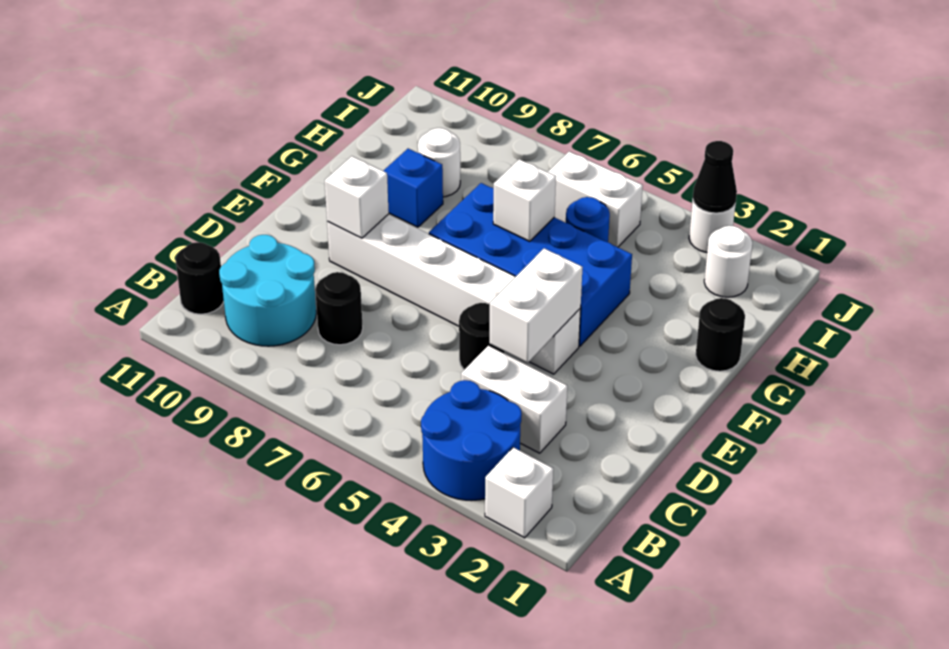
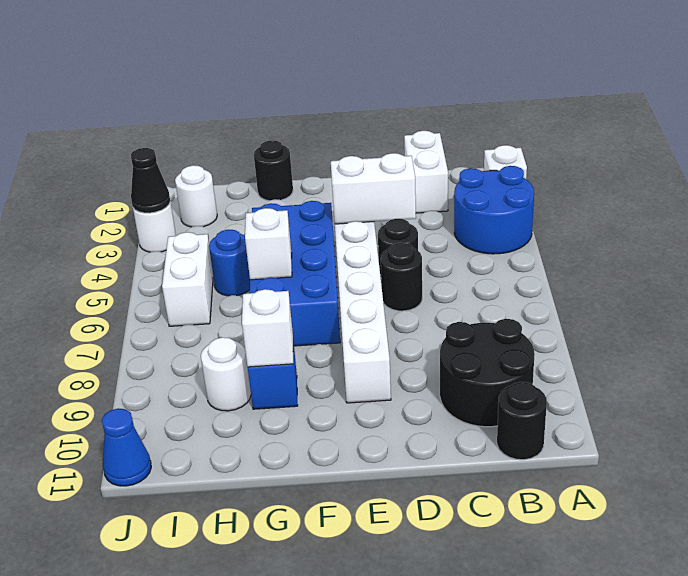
cyan 2x2 round brick [219,235,316,346] -> black 2x2 round brick [440,319,535,427]
white 1x2 brick [461,346,567,453] -> white 1x2 brick moved to [404,131,448,213]
black 1x1 round brick [315,272,363,345] -> black 1x1 round brick moved to [381,243,422,311]
white 1x1 brick [325,156,389,238] -> white 1x1 brick moved to [242,289,293,367]
none -> blue 1x1 cone [102,408,151,486]

